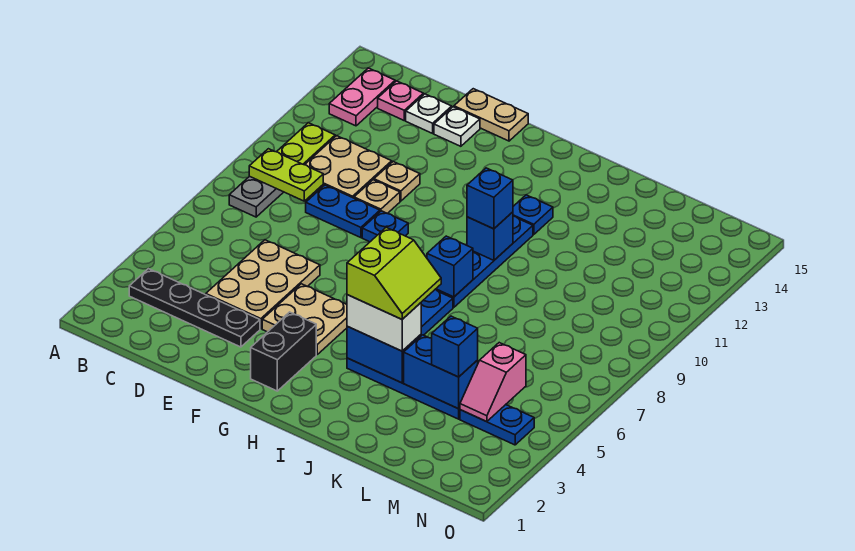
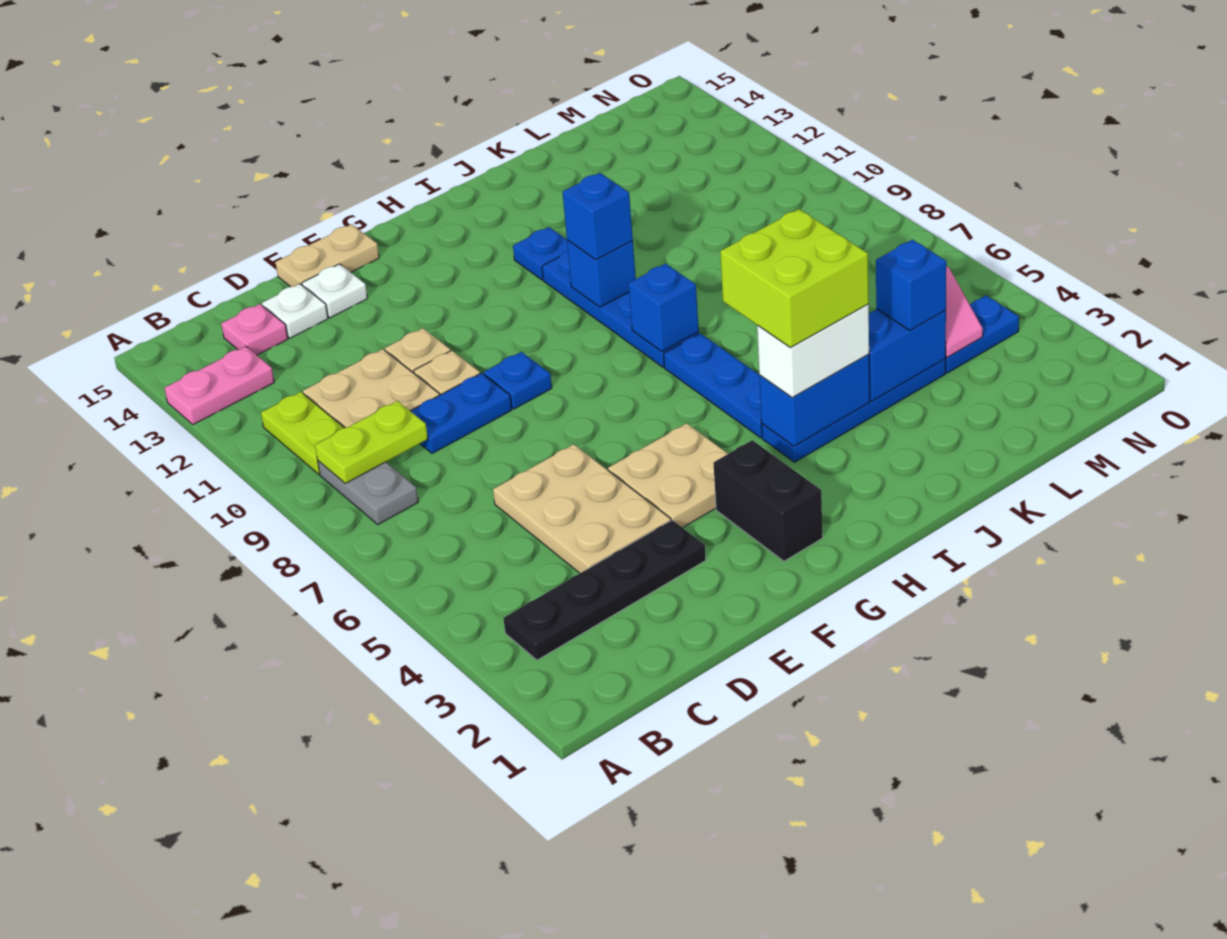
pink 1x2 plate [329,68,395,126] -> pink 1x2 plate turned to [164,346,274,424]
lime 2x2 slope [347,228,441,319] -> lime 2x2 brick [720,209,869,348]

